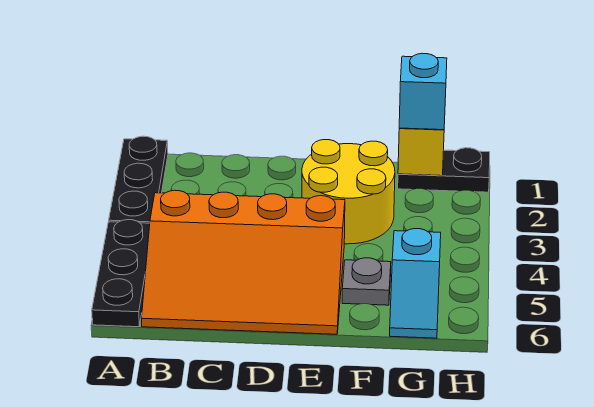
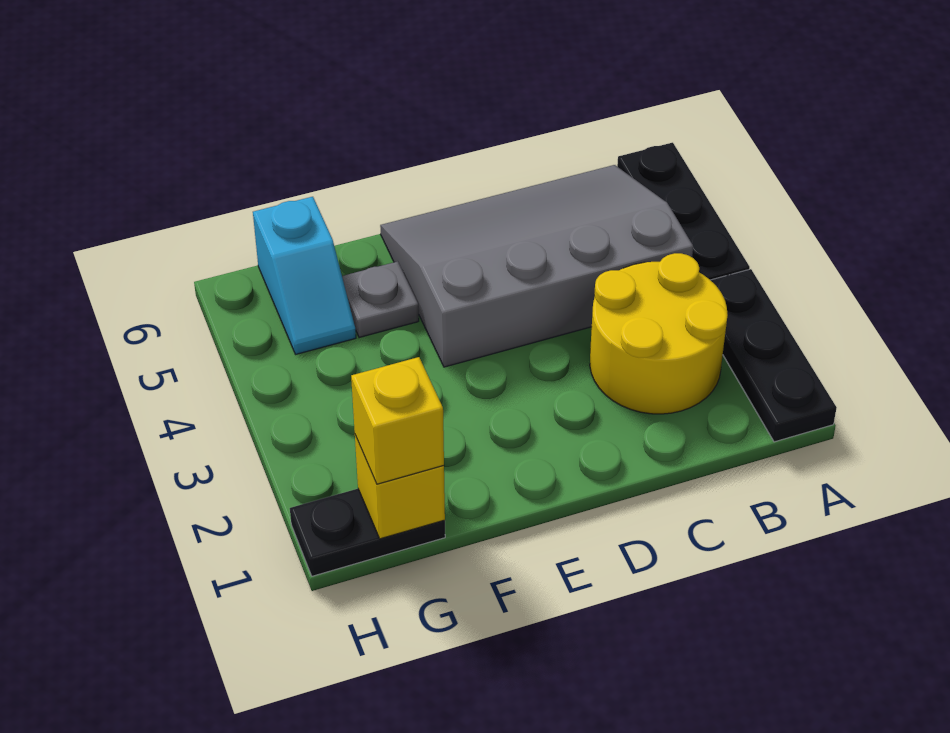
orange 3x4 slope [142,190,345,334] -> grey 3x4 slope [380,165,693,367]
yellow 2x2 round brick [302,140,395,244] -> yellow 2x2 round brick moved to [590,253,728,414]
cyan 1x1 brick [399,53,447,130] -> yellow 1x1 brick [351,357,444,484]
cyan 1x2 slope [390,229,441,338] -> cyan 1x2 slope turned to [253,197,356,354]

